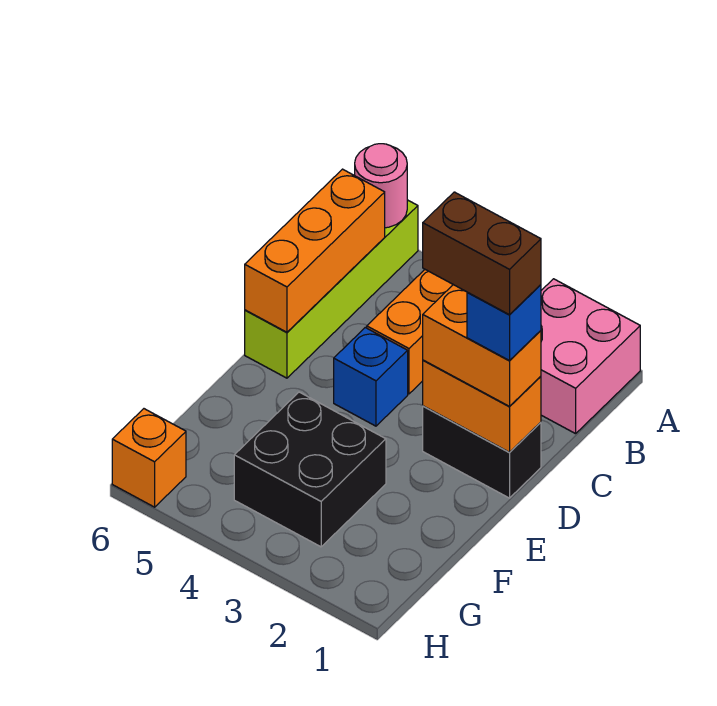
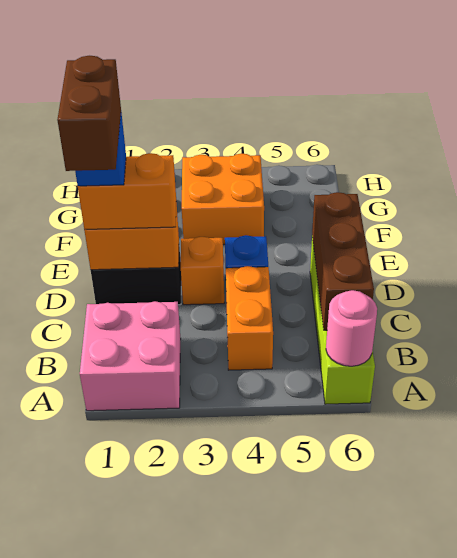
orange 1x3 brick [245,169,385,332] -> brown 1x3 brick [312,192,374,330]
brown 1x2 brick [423,192,541,315] -> brown 1x2 brick turned to [57,56,121,171]
black 2x2 brick [234,392,386,547] -> orange 2x2 brick [182,153,264,245]
orange 1x1 brick [112,409,186,507] -> orange 1x1 brick moved to [181,237,224,305]

